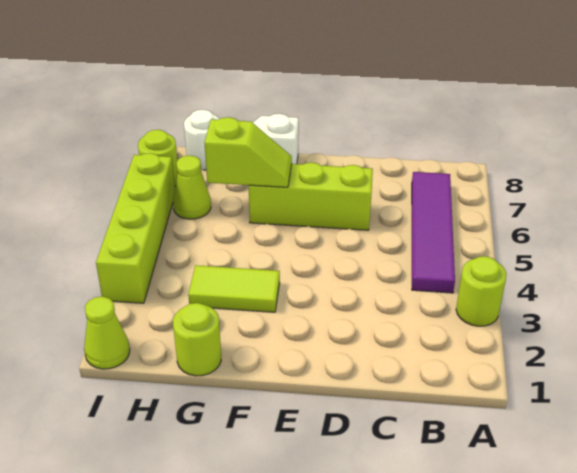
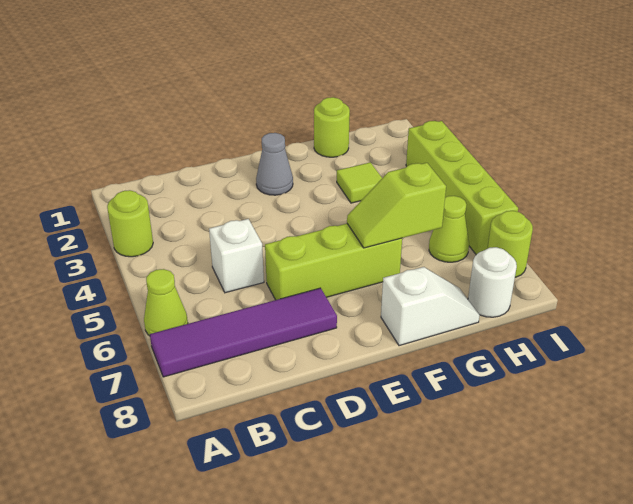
purple 1x4 tile [412,172,455,293] -> purple 1x4 tile turned to [150,288,337,377]
none -> white 1x1 brick [209,219,264,293]
none -> grey 1x1 cone [256,133,293,195]
lime 1x2 tile [188,265,280,312] -> lime 1x1 tile [337,162,382,203]
lime 1x1 cone [84,297,130,369] -> lime 1x1 cone moved to [144,269,188,336]

